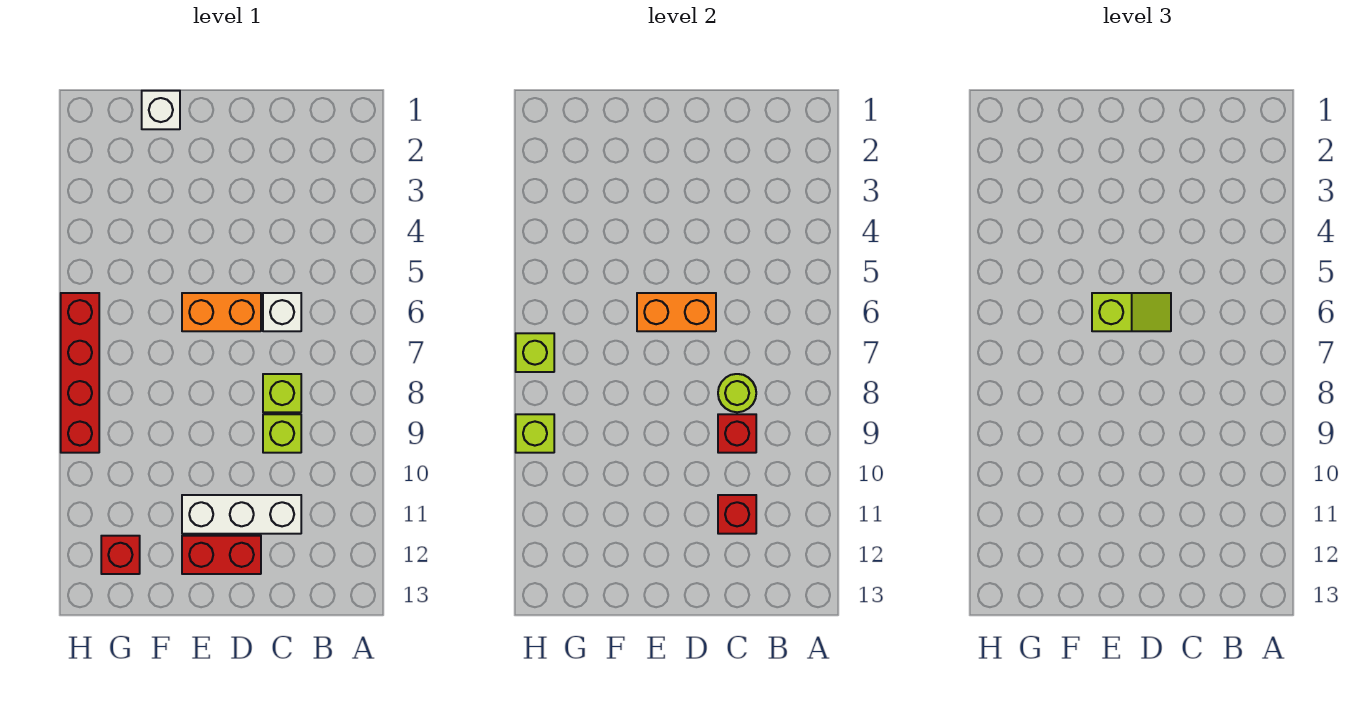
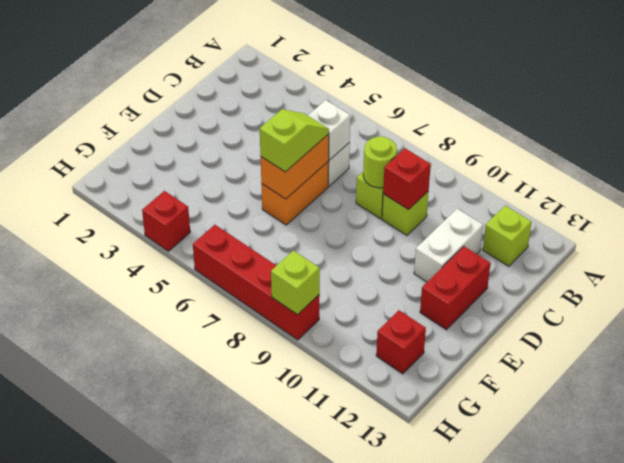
white 1x3 brick [182,495,301,534] -> white 1x2 brick [414,209,483,282]
red 1x1 brick [718,495,756,534] -> red 1x1 brick moved to [142,191,190,251]
white 1x1 brick [142,91,180,129] -> white 1x1 brick moved to [308,100,350,160]
lime 1x1 brick [516,333,554,372] -> lime 1x1 brick moved to [483,206,532,266]

